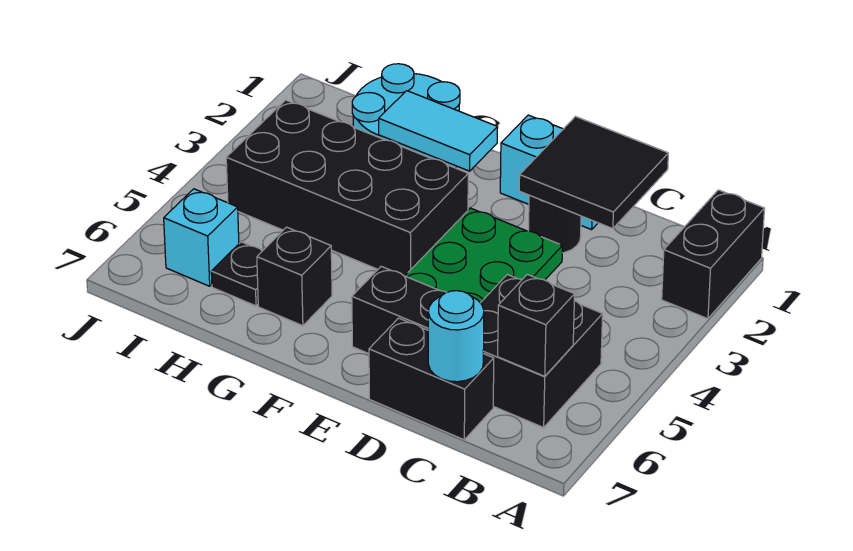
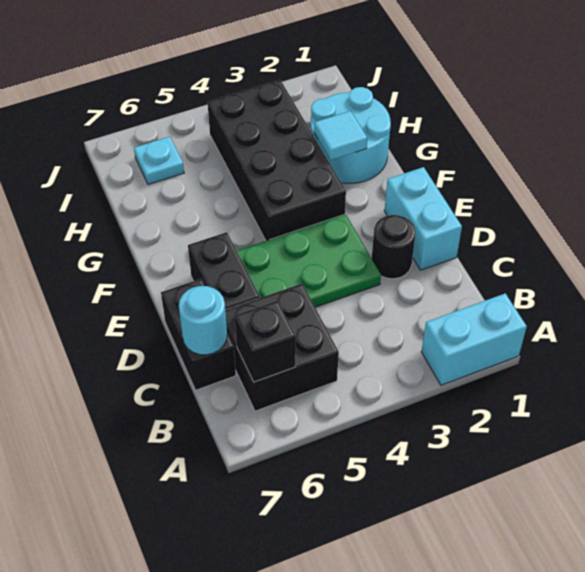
black 1x2 brick [662,190,765,319] -> cyan 1x2 brick [421,293,527,385]
black 2x2 tile [519,117,668,229] -> none
cyan 1x2 tile [379,91,498,171] -> cyan 1x1 tile [314,111,367,160]
black 1x1 brick [257,227,332,326] -> none
black 1x1 plate [211,242,262,306] -> none
cyan 1x1 brick [164,189,239,286] -> cyan 1x1 plate [134,137,184,185]

